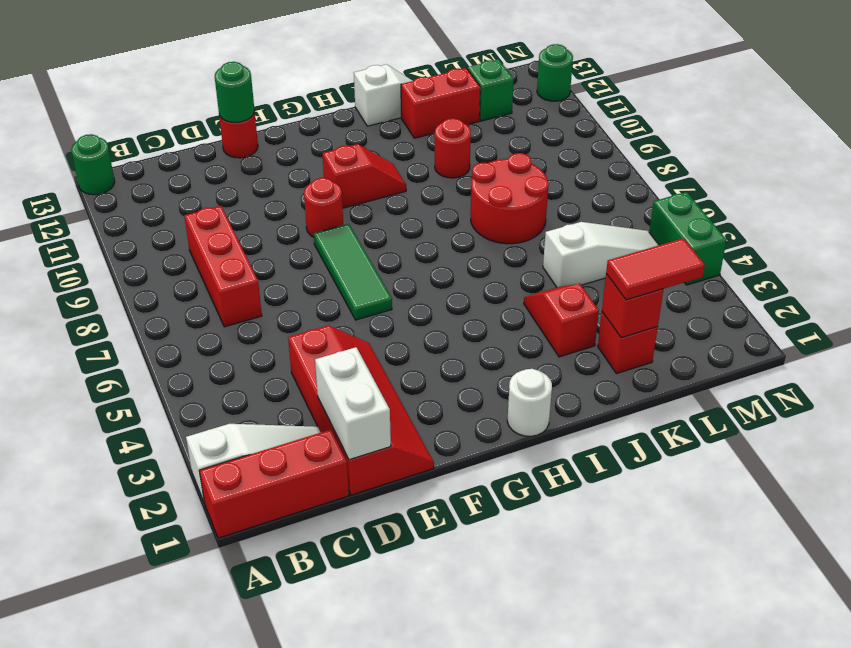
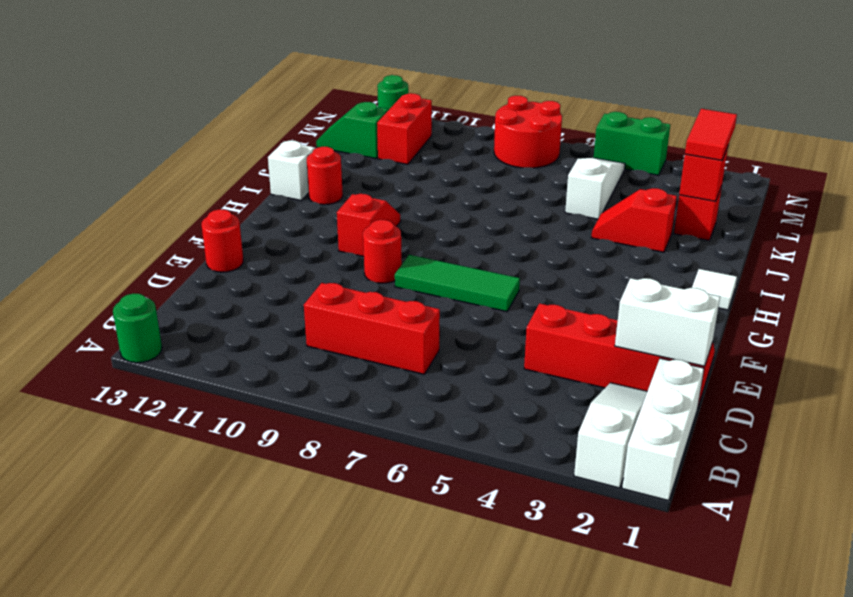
red 1x3 brick [199,430,349,538] -> white 1x3 brick [622,358,704,501]
green 1x1 round brick [215,62,255,122] -> none
white 1x1 round brick [507,369,552,436] -> white 1x1 tile [692,269,737,310]
red 2x2 round brick [471,153,549,244] -> red 2x2 round brick moved to [494,96,562,168]
red 1x1 round brick [435,118,471,178] -> red 1x1 round brick moved to [307,147,343,205]
red 1x2 brick [401,68,480,138] -> red 1x2 brick moved to [377,93,432,164]

